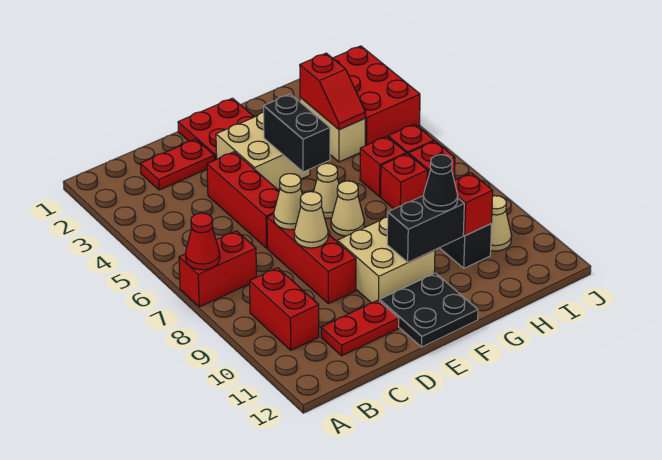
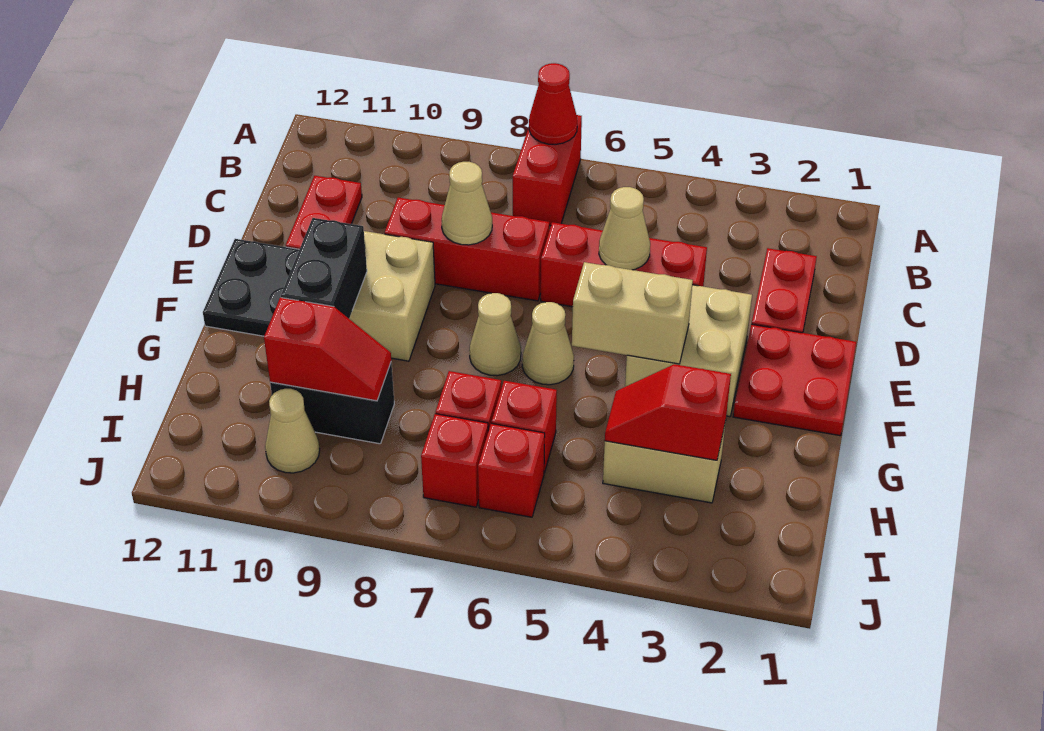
red 1x2 brick [250,268,319,350] -> none
tan 1x1 cone [274,174,302,230] -> tan 1x1 cone moved to [599,187,650,270]
black 1x2 brick [263,94,330,172] -> tan 1x2 brick [572,262,693,364]
black 1x1 cone [423,155,458,211] -> none
red 2x3 brick [333,46,420,146] -> none

